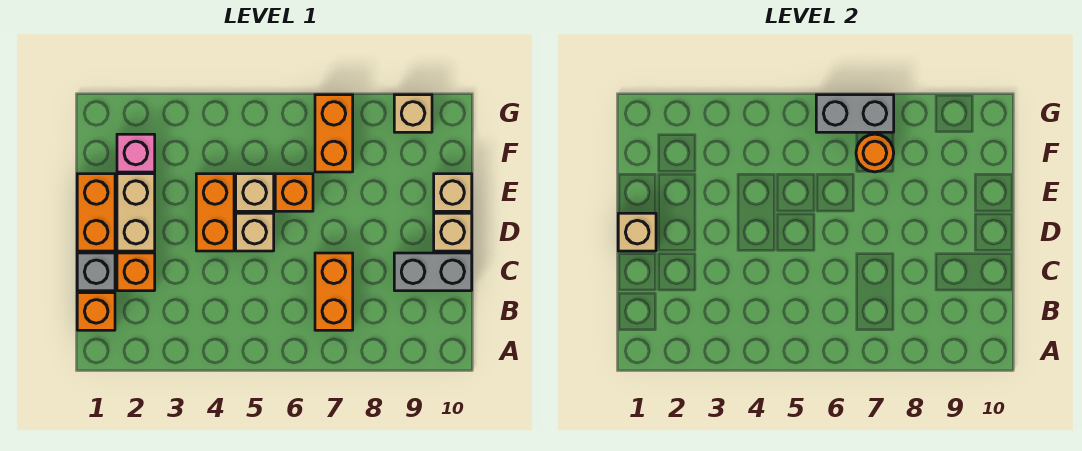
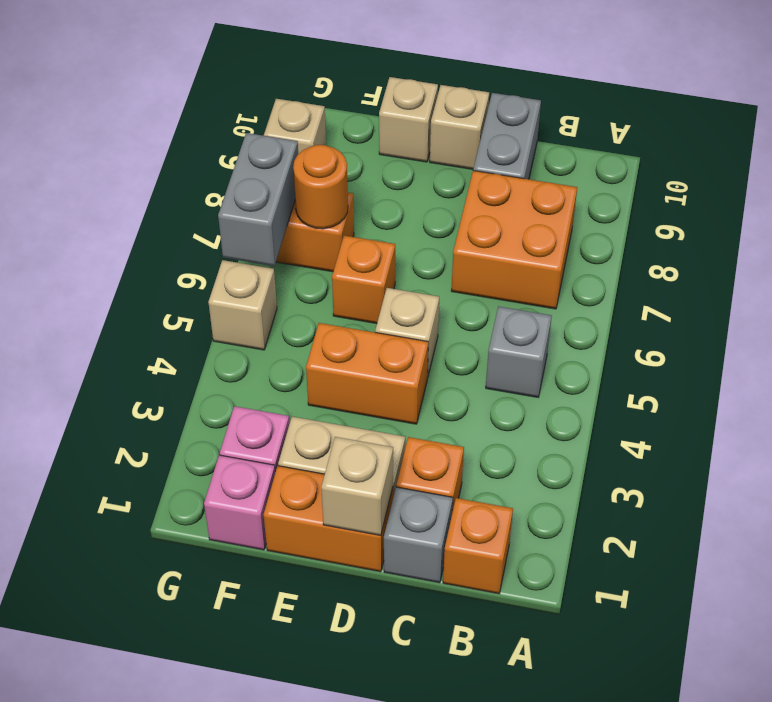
none -> grey 1x1 brick [486,306,552,397]
orange 1x2 brick [315,253,353,330] -> orange 2x2 brick [451,171,577,309]
tan 1x1 brick [236,174,274,211] -> tan 1x1 brick moved to [208,260,277,350]
none -> pink 1x1 brick [204,455,275,550]

